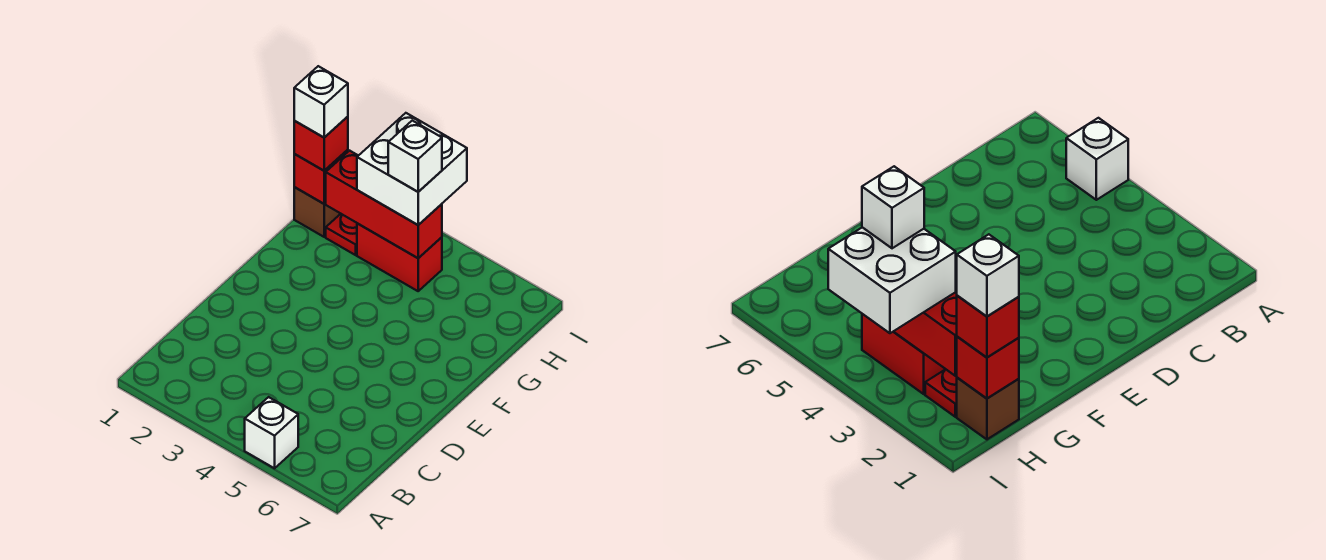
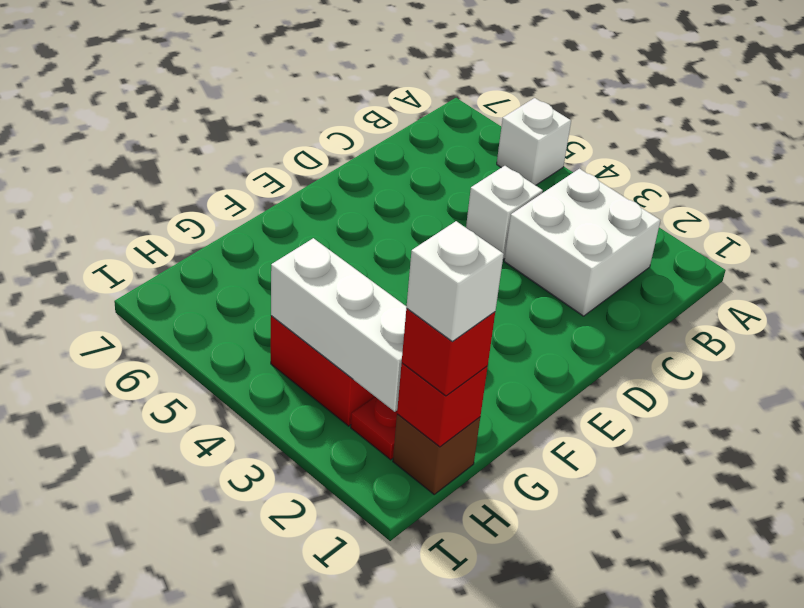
red 1x3 brick [326,151,442,258] -> white 1x3 brick [271,238,407,412]
white 2x2 brick [357,113,467,225] -> white 2x2 brick moved to [504,169,660,316]
white 1x1 brick [388,121,442,192] -> white 1x1 brick moved to [466,166,543,259]

